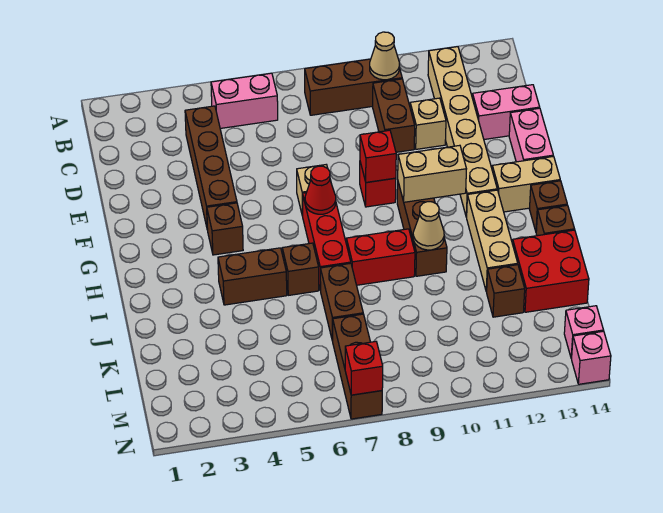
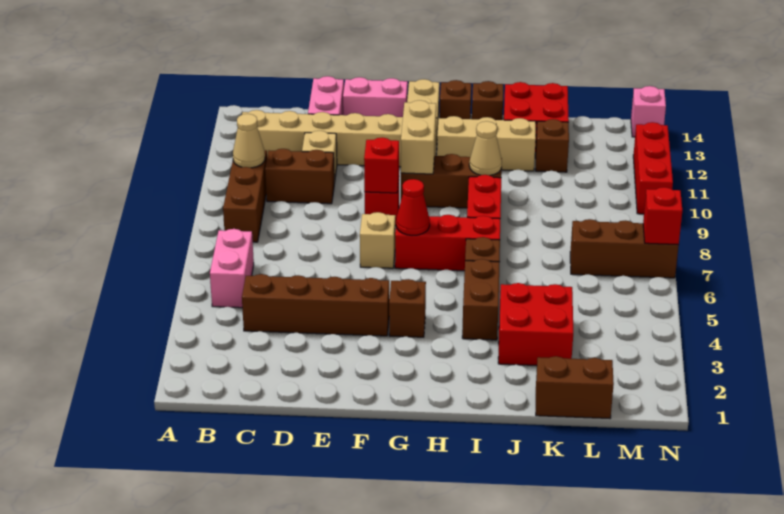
none -> red 2x2 brick [498,283,573,366]
brown 1x2 brick [320,263,363,341] -> brown 1x2 brick moved to [536,356,614,418]
pink 1x1 brick [564,306,603,358] -> none
none -> red 1x3 brick [633,122,673,214]

